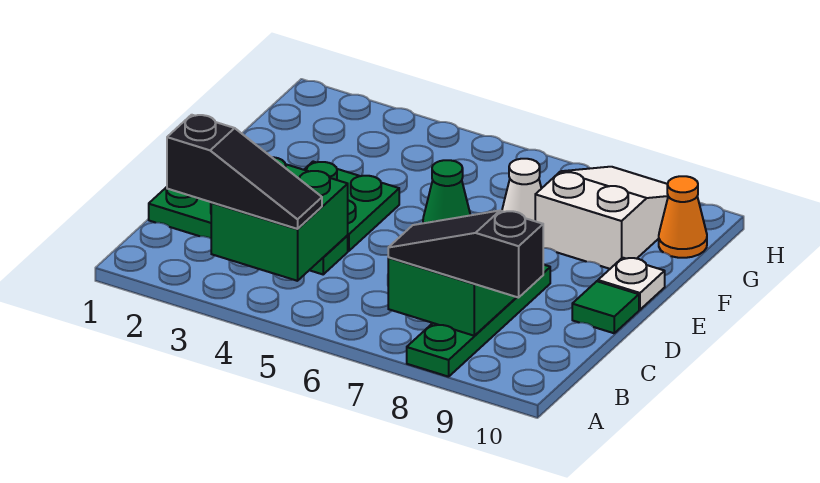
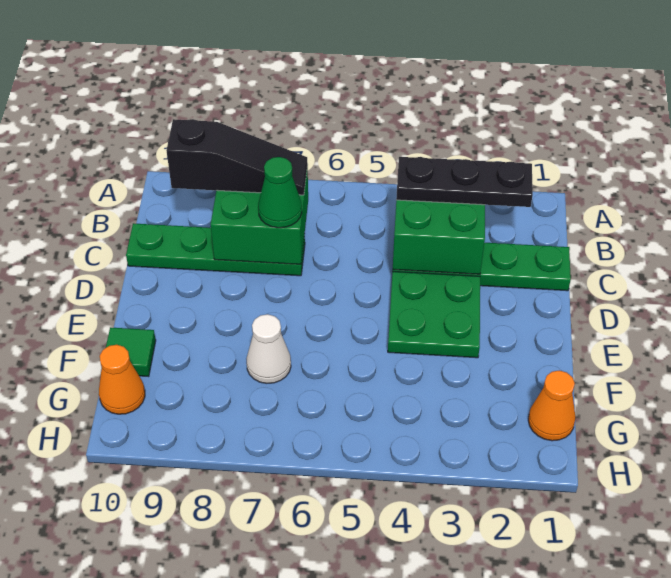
green 1x4 plate [407,265,550,377] -> green 1x4 plate turned to [126,223,305,276]
black 1x3 slope [167,115,322,229] -> black 1x3 plate [396,157,533,207]
green 1x1 tile [572,281,639,333] -> green 1x1 tile moved to [106,327,156,377]
white 1x1 plate [598,258,665,310] -> none
white 2x3 slope [535,167,668,269] -> none
none -> orange 1x1 cone [528,370,575,441]

